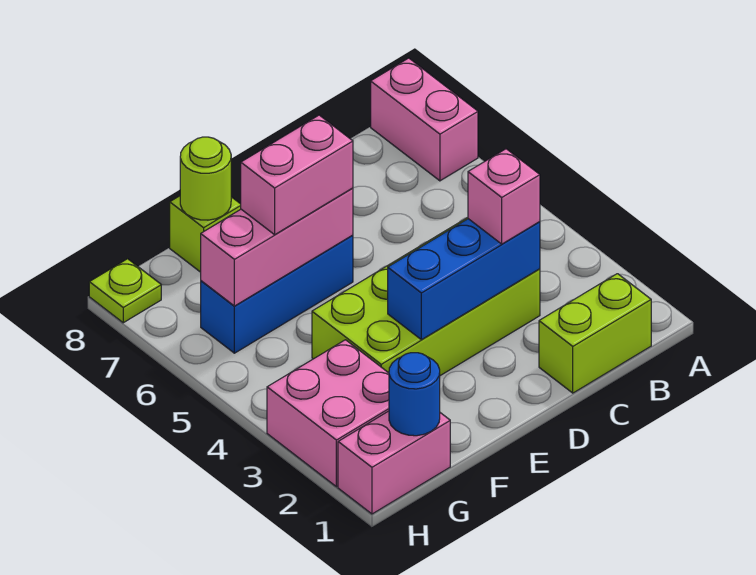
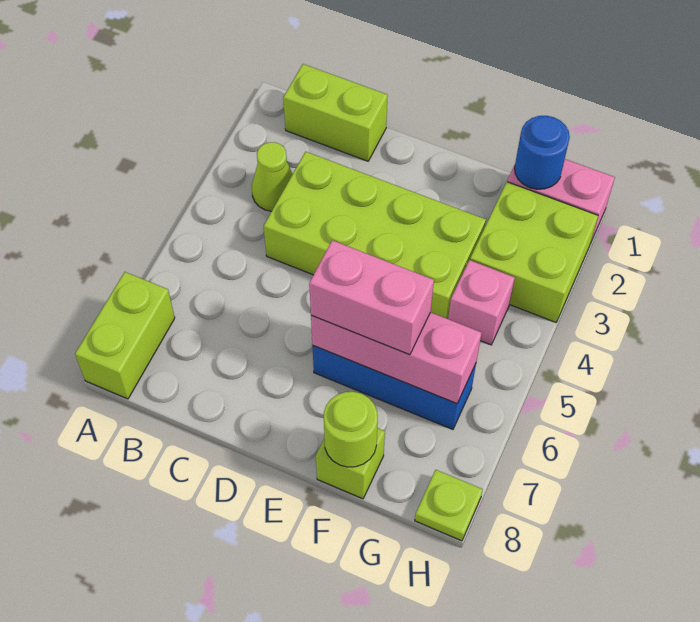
pink 1x2 brick [371,58,478,181] -> lime 1x2 brick [75,272,175,399]
none -> lime 1x1 cone [252,142,292,211]
blue 1x3 brick [388,219,540,340] -> none
pink 1x1 brick [468,149,540,244] -> pink 1x1 brick moved to [448,260,515,345]
pink 2x2 brick [267,340,389,487] -> lime 2x2 brick [470,182,598,322]

